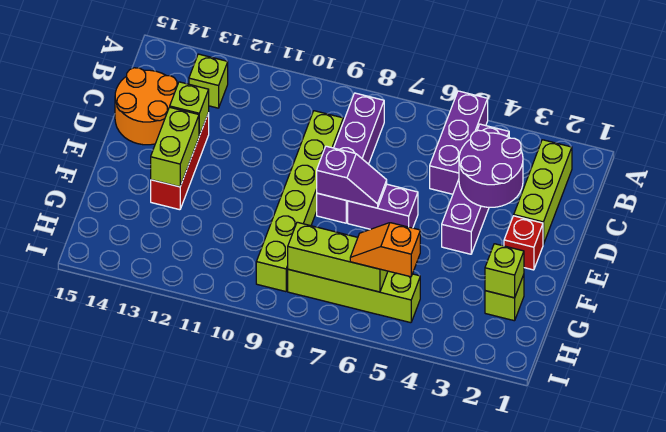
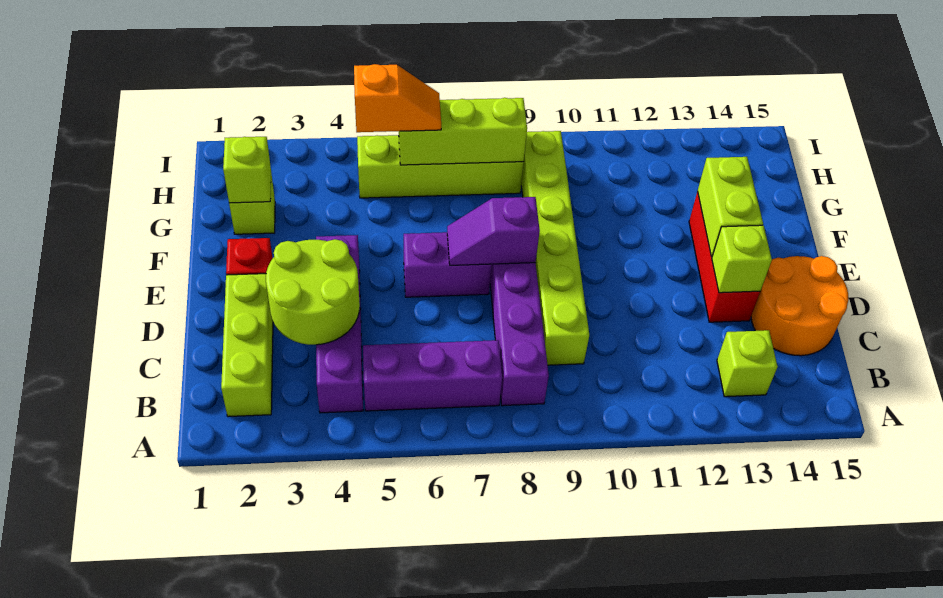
purple 1x3 brick [430,91,488,194] -> purple 1x3 brick turned to [363,340,502,411]
purple 2x2 round brick [459,130,523,207] -> lime 2x2 round brick [266,239,360,345]

